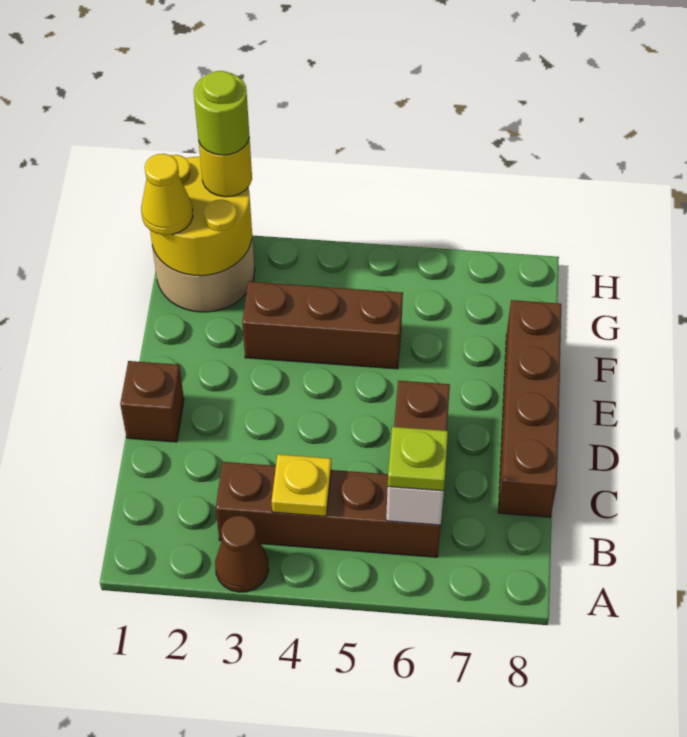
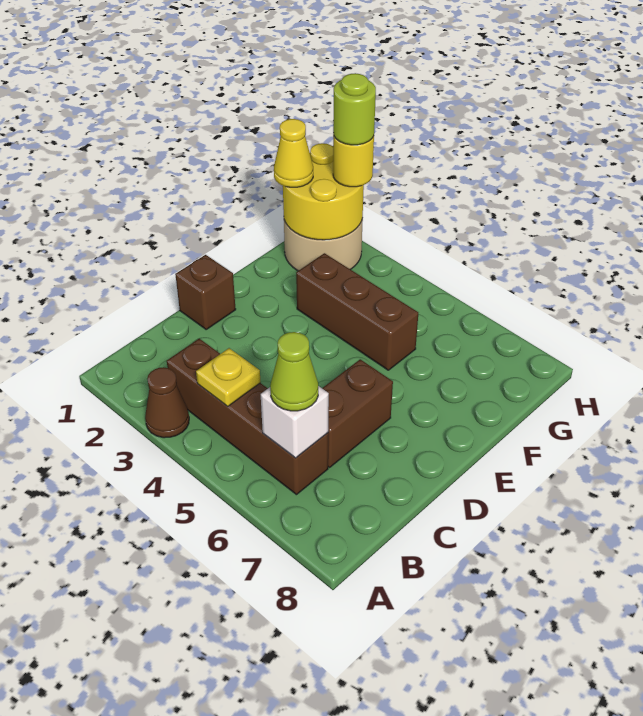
lime 1x1 plate [388,427,448,491] -> lime 1x1 cone [270,332,318,411]
brown 1x4 brick [498,300,561,517] -> none

